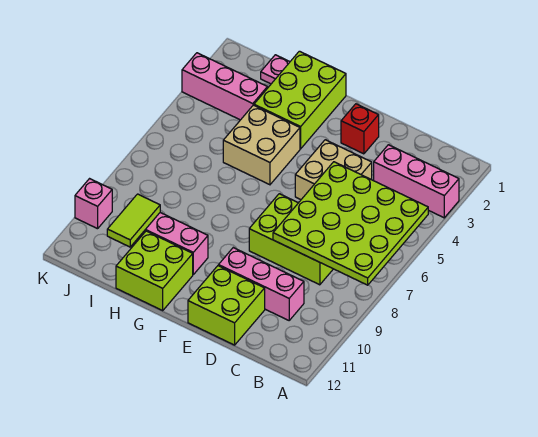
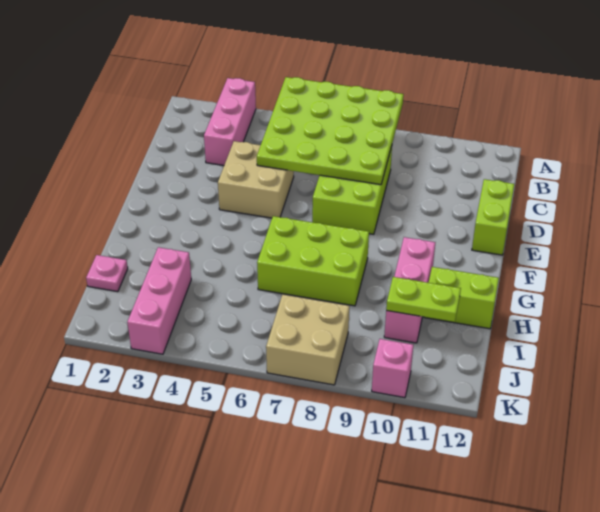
pink 1x3 brick [219,248,304,320] -> none
lime 2x2 brick [188,266,265,345] -> lime 1x2 brick [472,179,514,255]
red 1x1 brick [341,104,379,154] -> none
lime 2x3 brick [254,51,346,149] -> lime 2x3 brick moved to [257,216,369,306]
tan 2x2 brick [223,105,300,185] -> tan 2x2 brick moved to [266,295,349,385]
lime 2x2 brick [116,231,193,310] -> lime 1x2 brick [424,267,499,329]
lime 1x2 tile [107,194,160,247] -> lime 1x2 plate [386,277,461,322]

